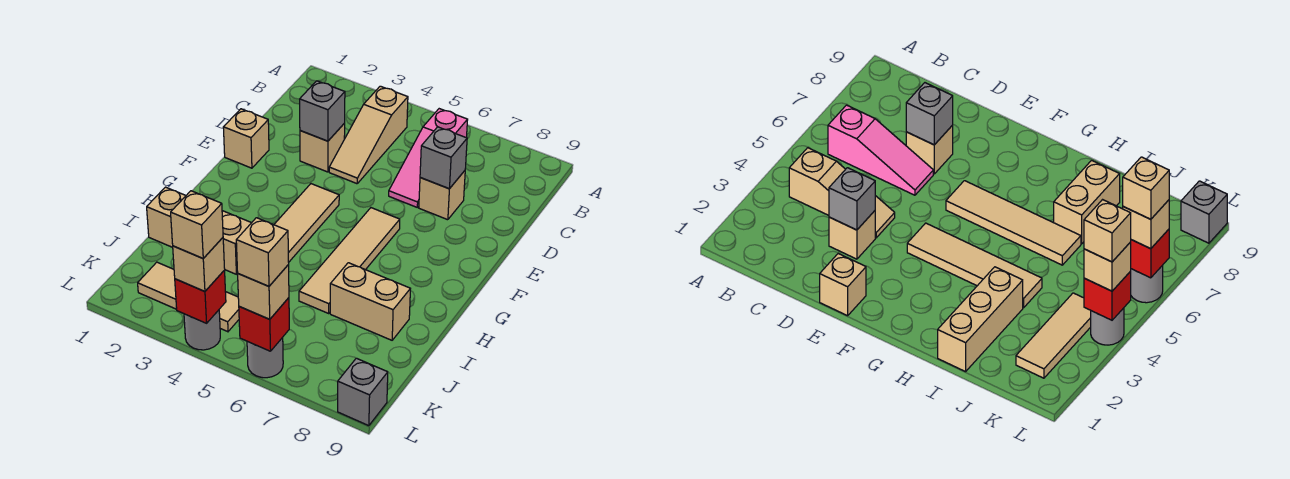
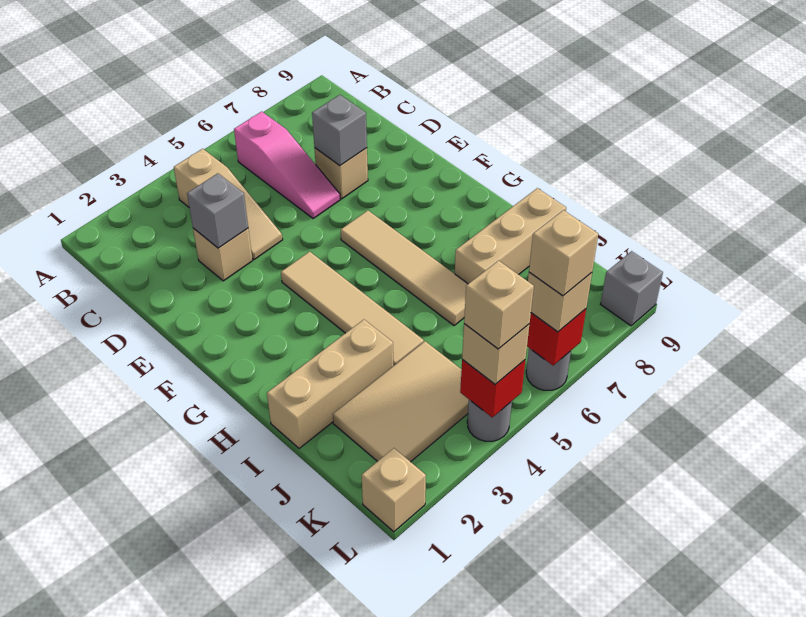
tan 1x1 brick [223,109,269,168] -> tan 1x1 brick moved to [362,448,426,532]
tan 1x2 brick [330,263,410,340] -> tan 1x3 brick [455,188,566,284]
tan 1x3 tile [138,262,239,332] -> tan 2x3 tile [333,341,469,462]

